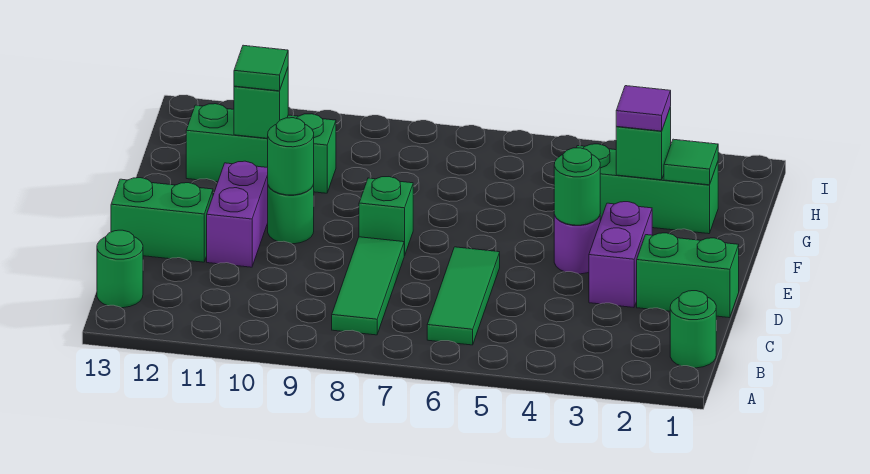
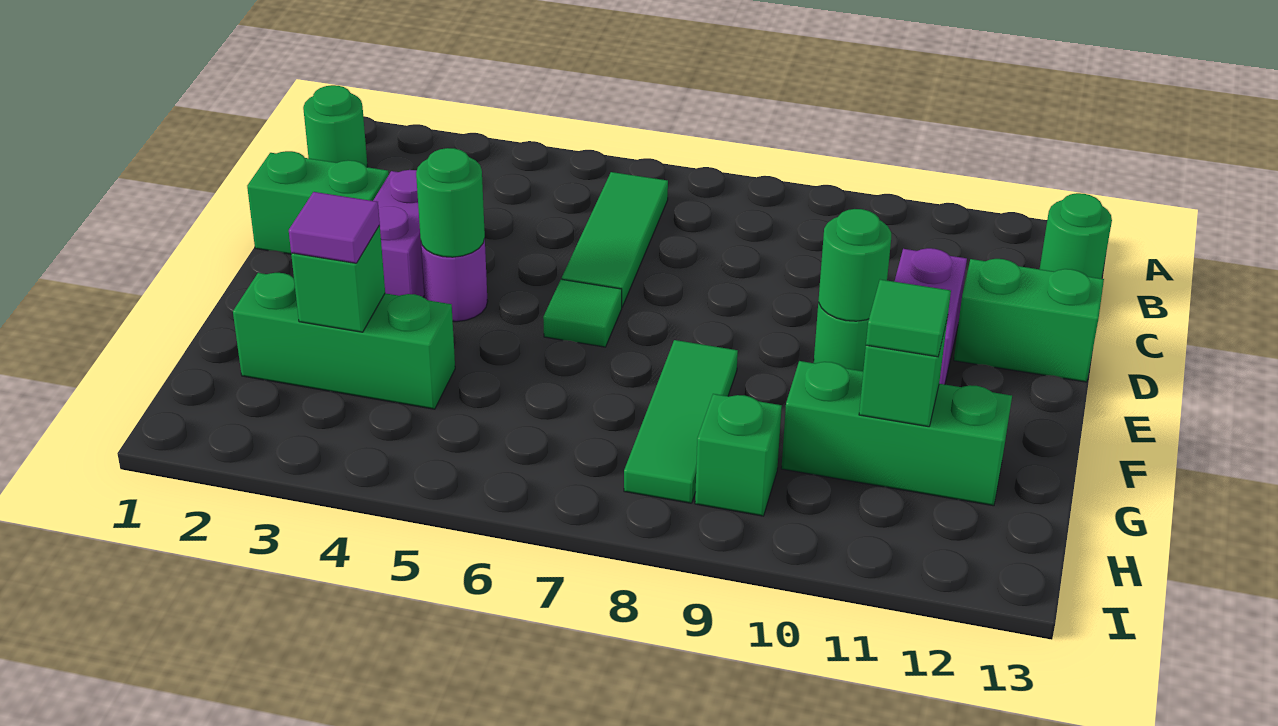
green 1x3 tile [332,237,404,335] -> green 1x3 tile moved to [624,340,738,503]
green 1x1 brick [359,177,413,256] -> green 1x1 brick moved to [695,394,782,516]
green 1x1 tile [664,139,718,185] -> green 1x1 tile moved to [543,279,622,347]

